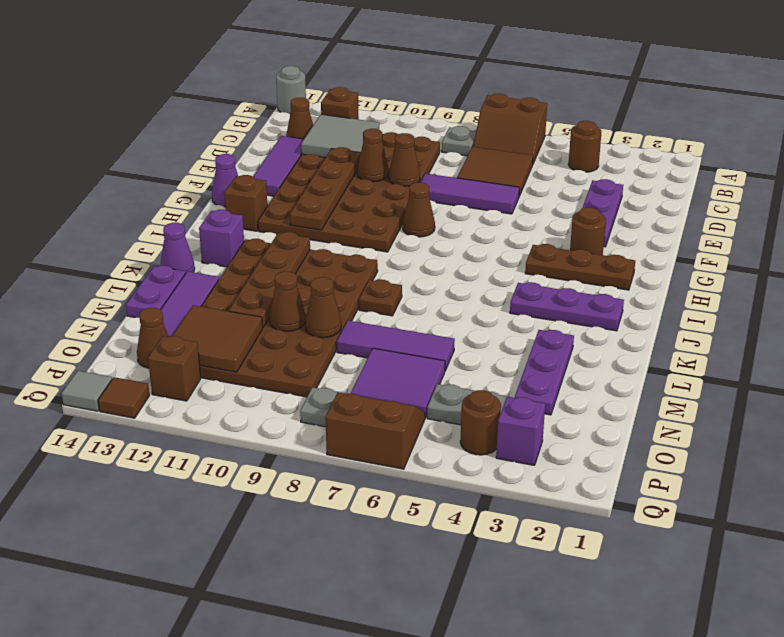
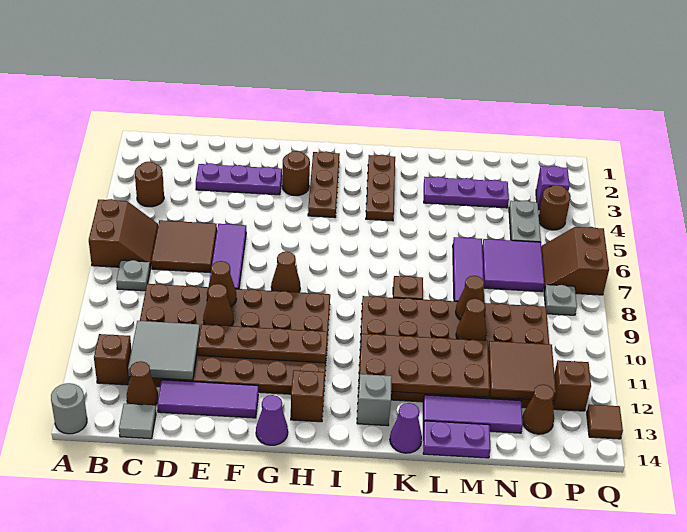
purple 1x3 plate [510,282,624,331] -> brown 1x3 plate [366,155,395,221]
brown 1x4 plate [229,232,310,327] -> brown 2x4 plate [359,334,490,397]
purple 1x1 brick [199,210,244,267] -> grey 1x1 brick [357,374,392,426]
grey 1x1 tile [62,371,112,411] -> grey 1x1 tile moved to [119,404,156,439]

